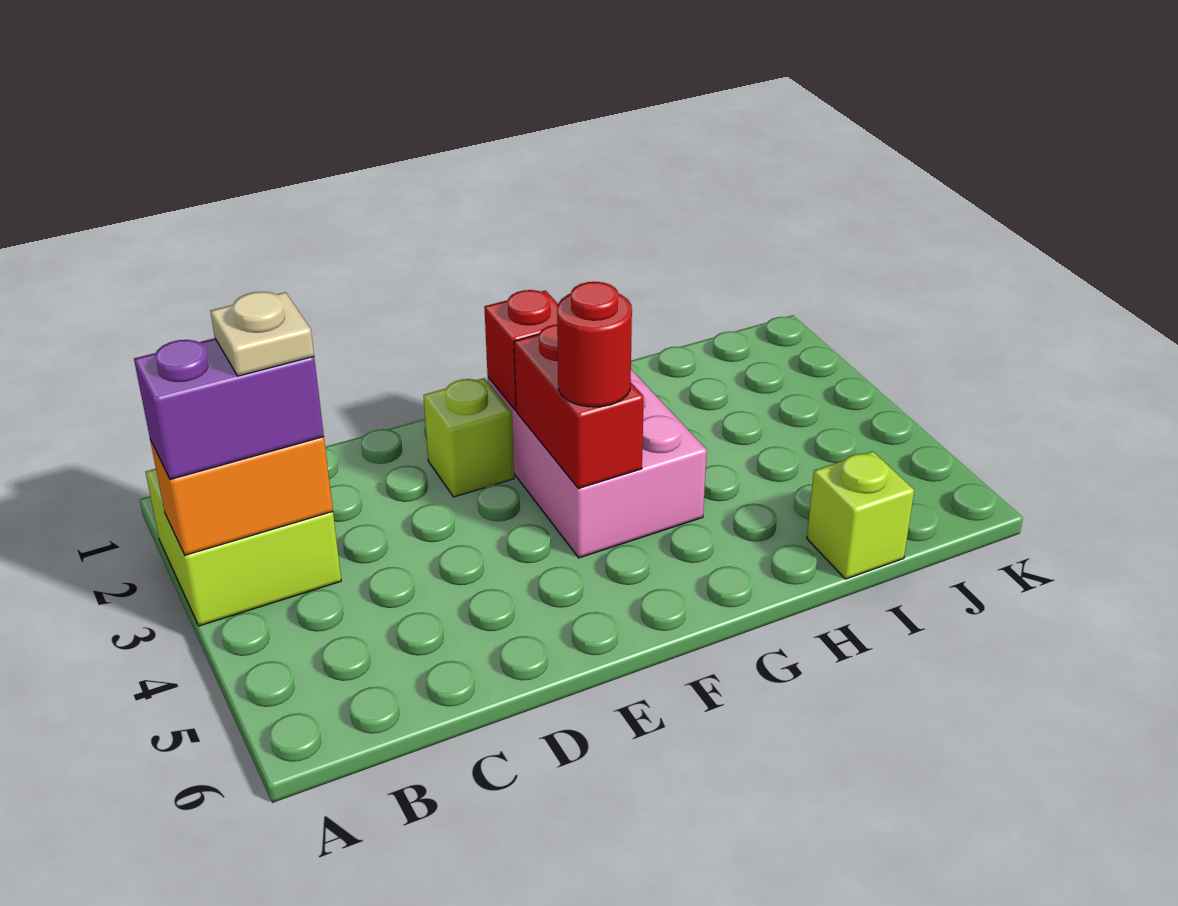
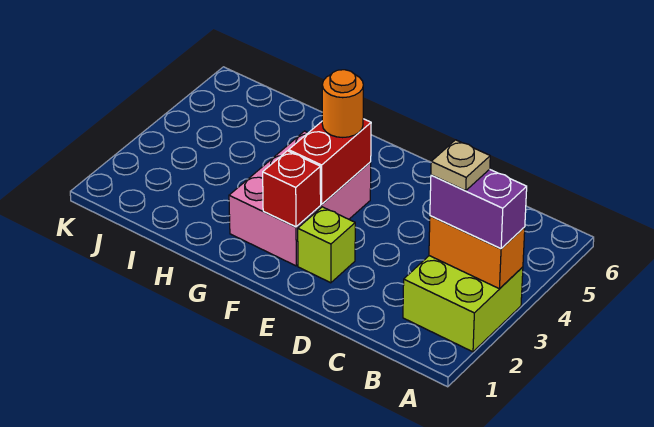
red 1x1 round brick [557,282,632,407] -> orange 1x1 round brick [322,70,363,138]
lime 1x1 brick [807,451,914,579] -> none

